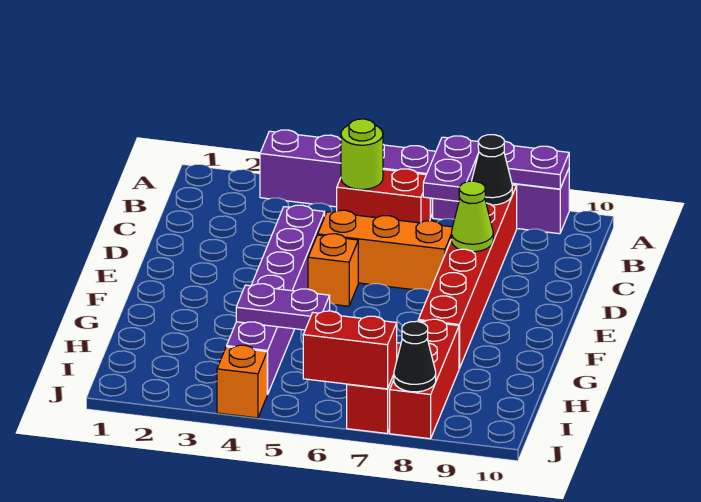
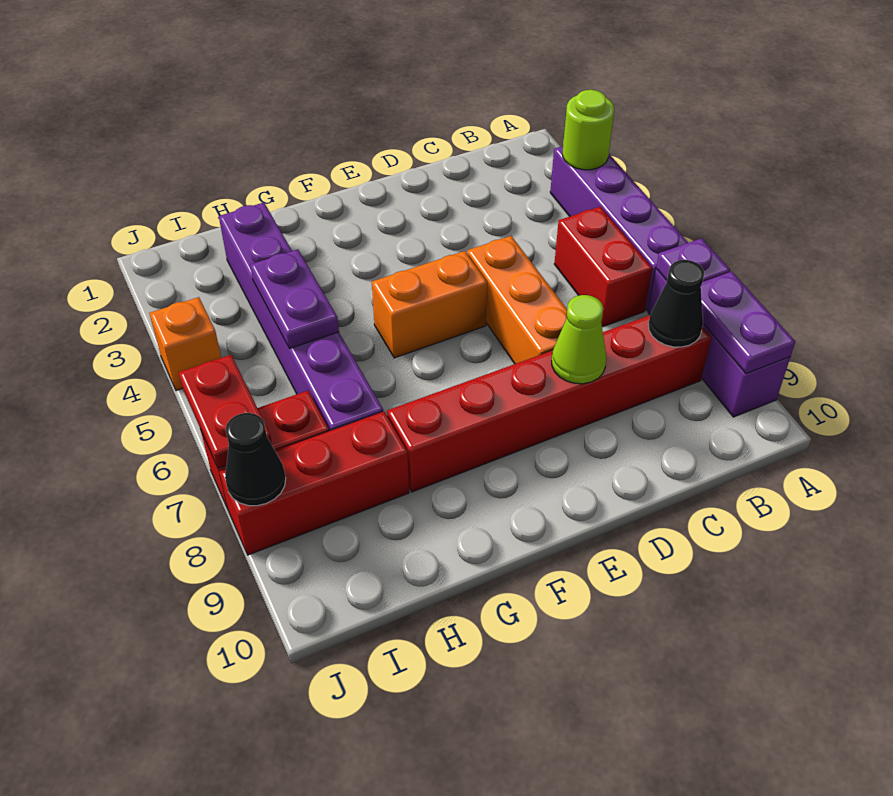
purple 1x2 plate [423,136,479,201] -> purple 1x1 plate [656,238,730,282]
lime 1x1 round brick [341,119,383,189] -> lime 1x1 round brick moved to [563,90,614,170]
purple 1x6 brick [227,205,325,394] -> purple 1x6 brick turned to [219,203,383,431]
orange 1x1 brick [308,234,358,306] -> orange 1x2 brick [372,251,487,358]
red 1x2 brick [303,311,397,389] -> red 1x2 plate [178,355,272,468]

